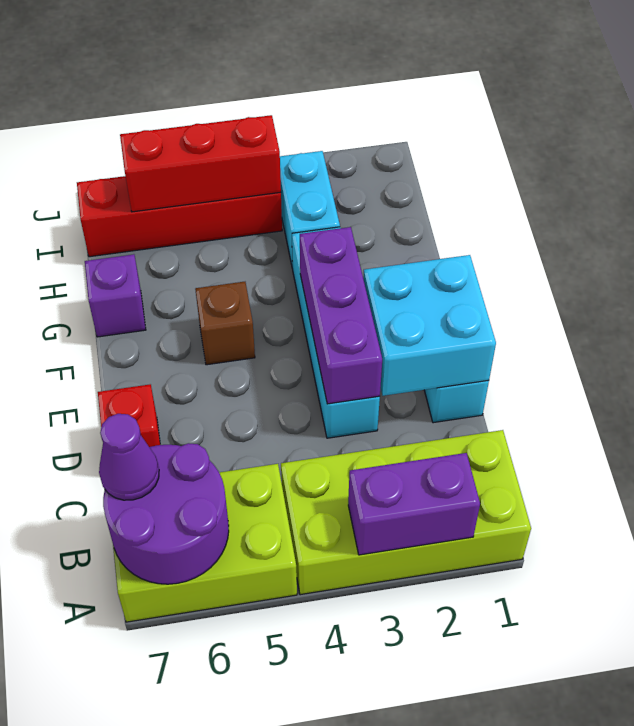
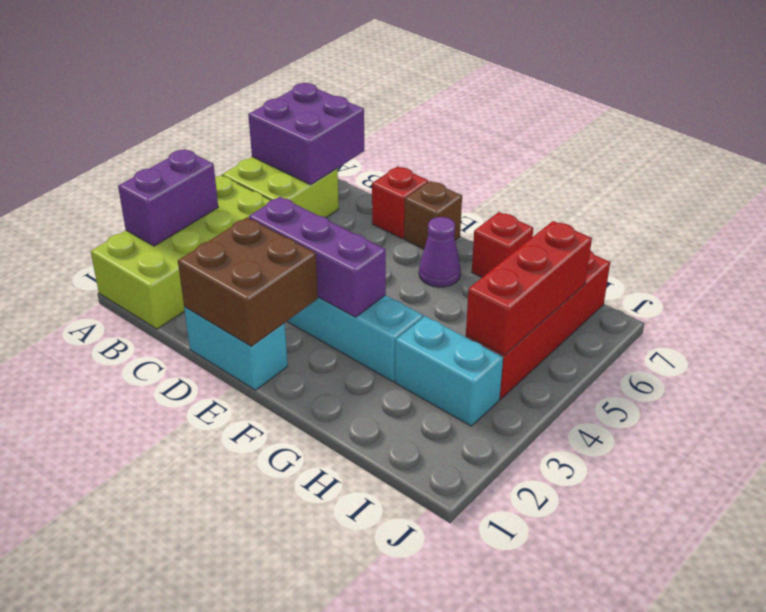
lime 2x3 brick [113,464,297,622] -> lime 2x2 brick [222,157,339,218]
purple 2x2 round brick [103,443,229,584] -> purple 2x2 brick [248,83,364,185]
purple 1x1 cone [99,414,159,500] -> purple 1x1 cone moved to [419,217,461,287]
cyan 2x2 brick [363,255,496,396] -> brown 2x2 brick [178,217,318,346]
brown 1x1 brick [195,282,255,365] -> brown 1x1 brick moved to [404,181,462,249]
purple 1x1 brick [85,254,146,337] -> red 1x1 brick [472,212,533,277]

